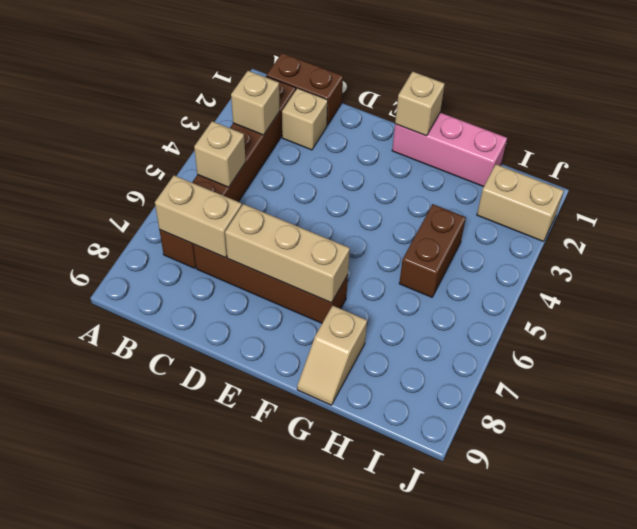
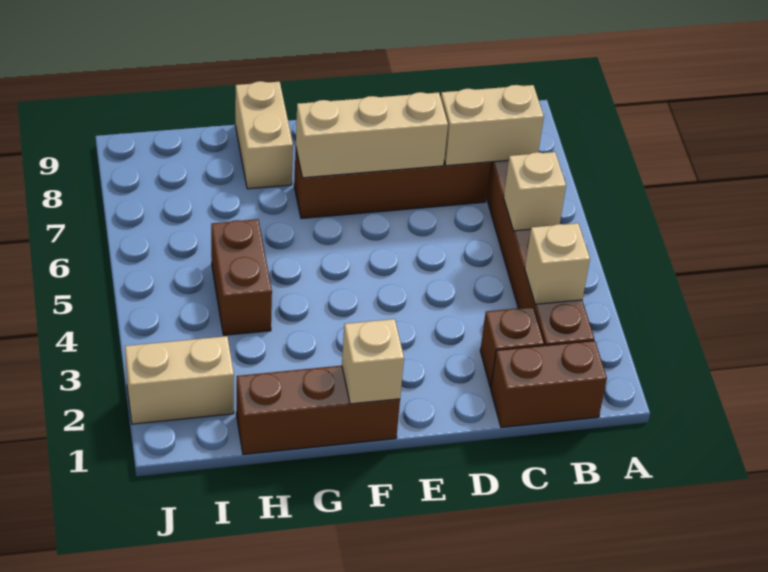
tan 1x1 brick [282,88,328,150] -> brown 1x1 brick [480,307,544,388]
pink 1x3 brick [392,113,507,187] -> brown 1x3 brick [236,366,400,455]
tan 1x2 slope [297,306,367,405] -> tan 1x2 brick [235,81,293,189]

